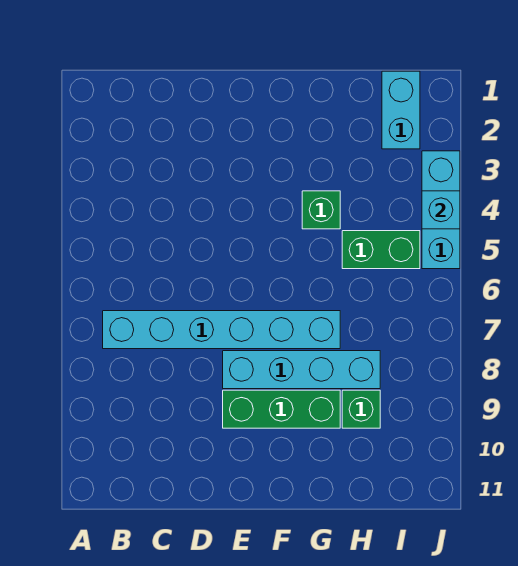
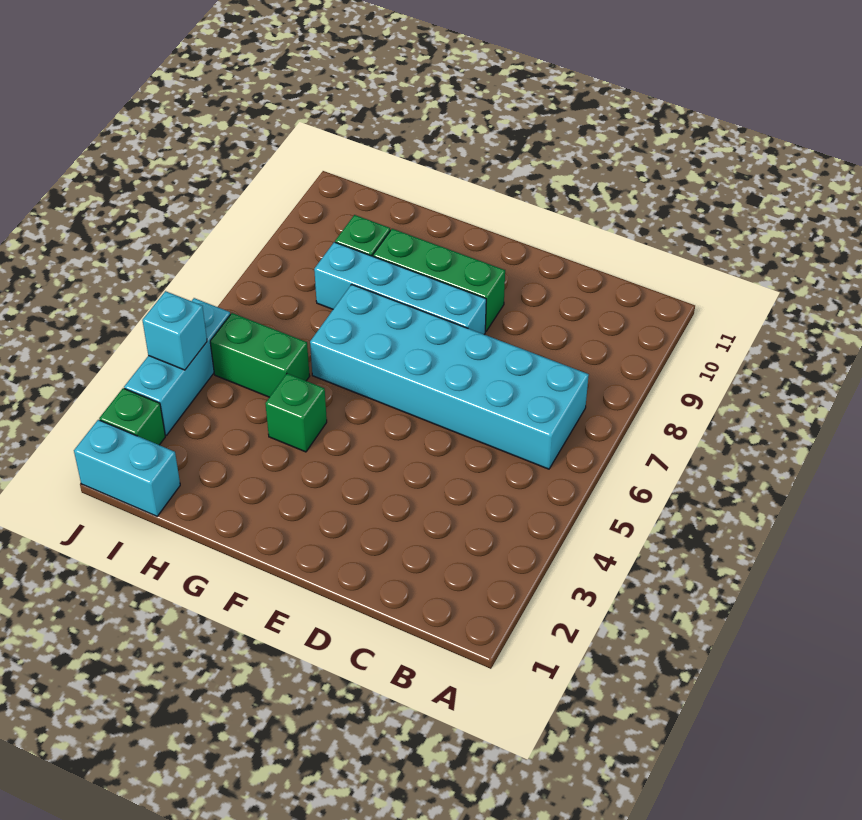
cyan 1x6 brick [103,311,340,349] -> cyan 2x6 brick [310,284,589,469]
cyan 1x2 brick [382,71,420,149] -> cyan 1x2 brick turned to [74,420,180,516]
none -> green 1x1 brick [99,388,165,445]

